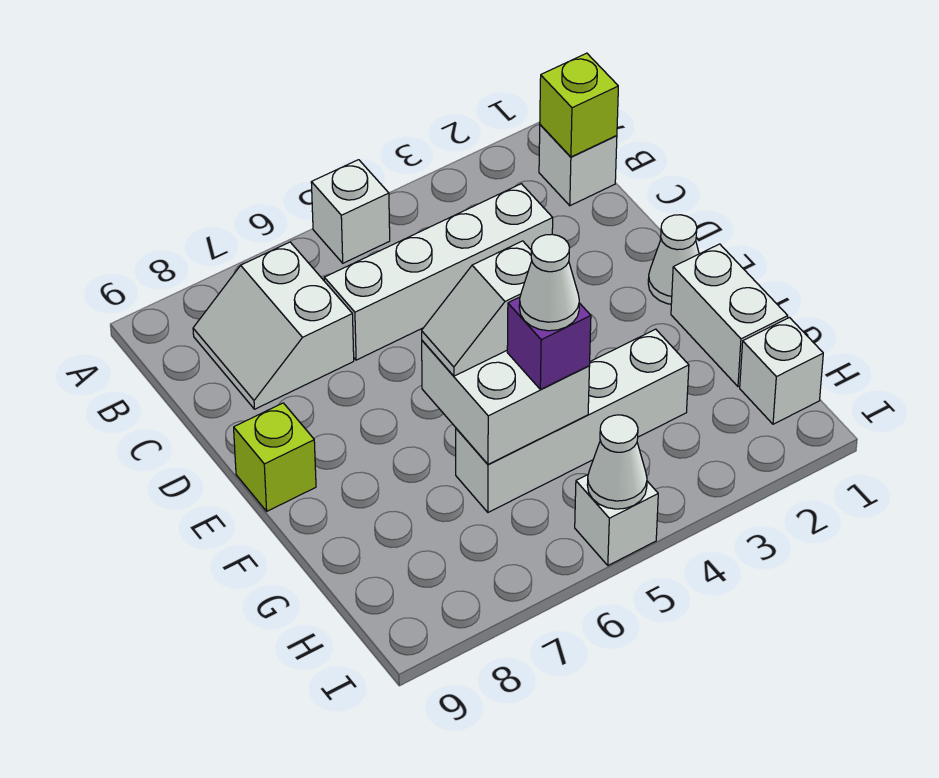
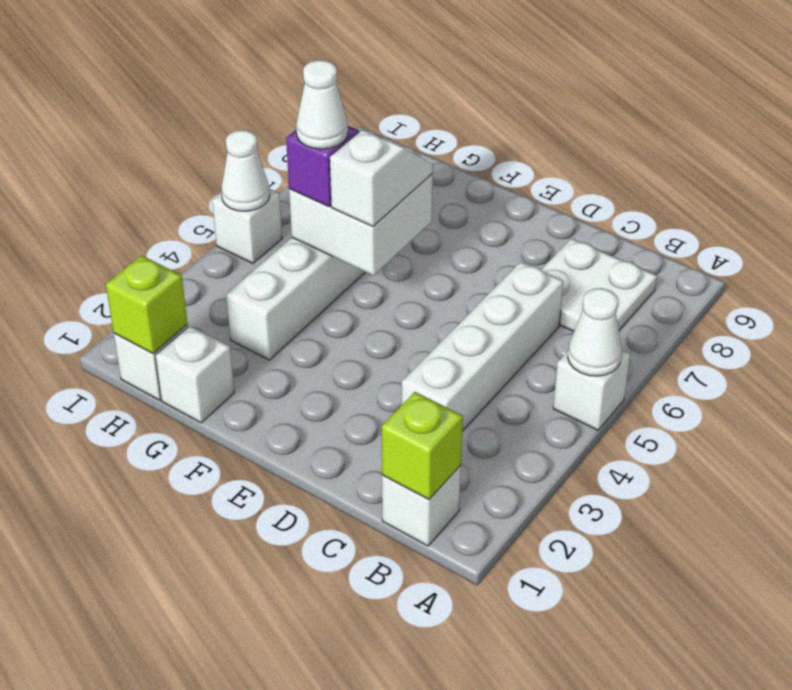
white 2x2 slope [193,242,354,409] -> white 2x2 plate [541,239,657,331]
white 1x1 cone [648,215,699,304] -> white 1x1 cone moved to [568,288,622,376]
lime 1x1 brick [234,403,316,511] -> lime 1x1 brick moved to [106,255,188,353]
white 1x2 brick [671,244,788,387] -> white 1x1 brick [155,326,234,423]

